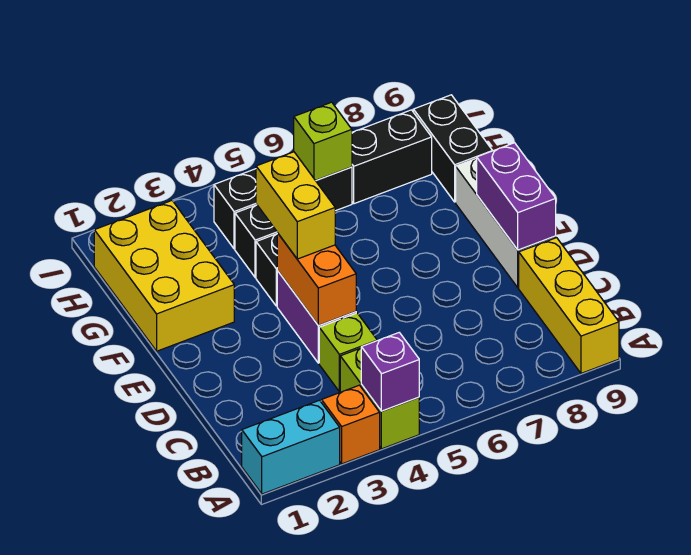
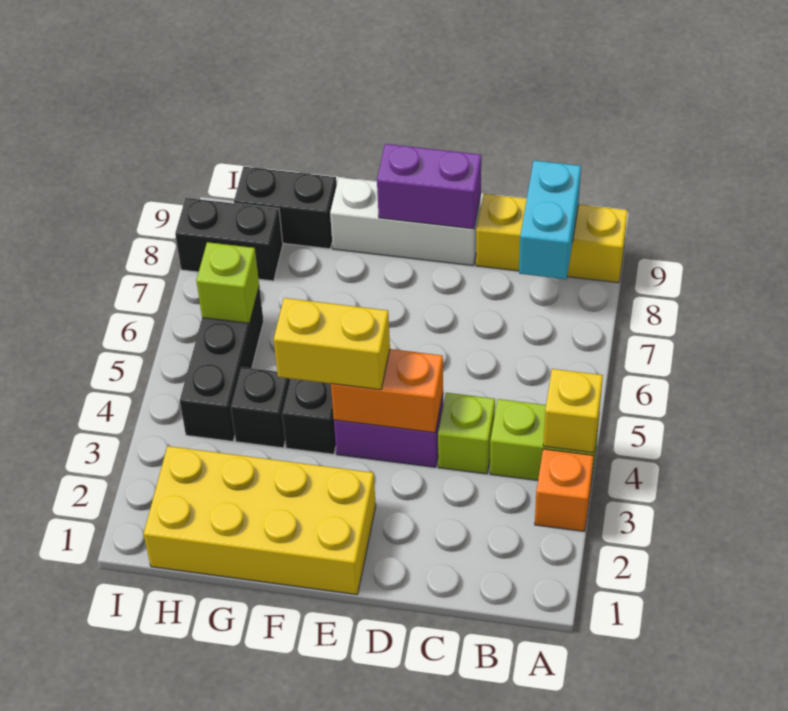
cyan 1x2 brick [242,400,340,494] -> cyan 1x2 brick moved to [519,161,581,279]
purple 1x1 brick [361,333,419,411] -> yellow 1x1 brick [543,369,603,453]
yellow 2x3 brick [94,201,234,351] -> yellow 2x4 brick [144,446,376,595]
black 1x2 brick [352,110,432,204] -> black 1x2 brick turned to [175,198,283,281]

